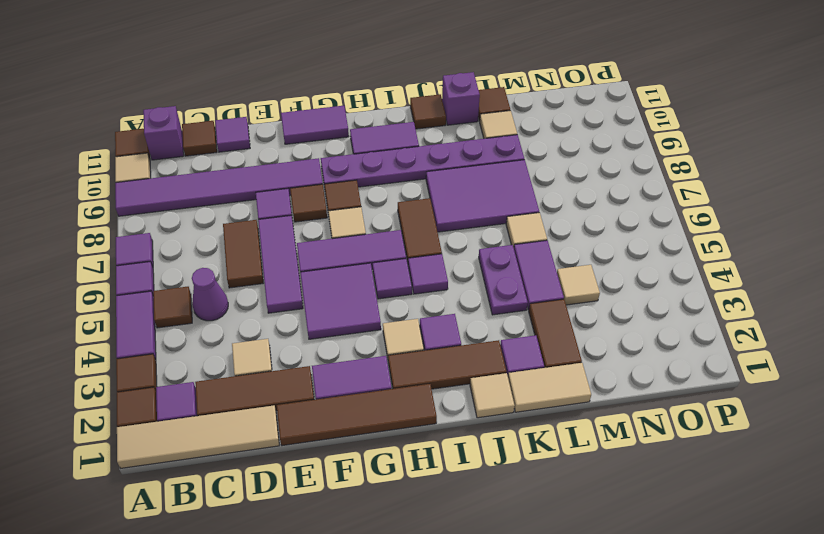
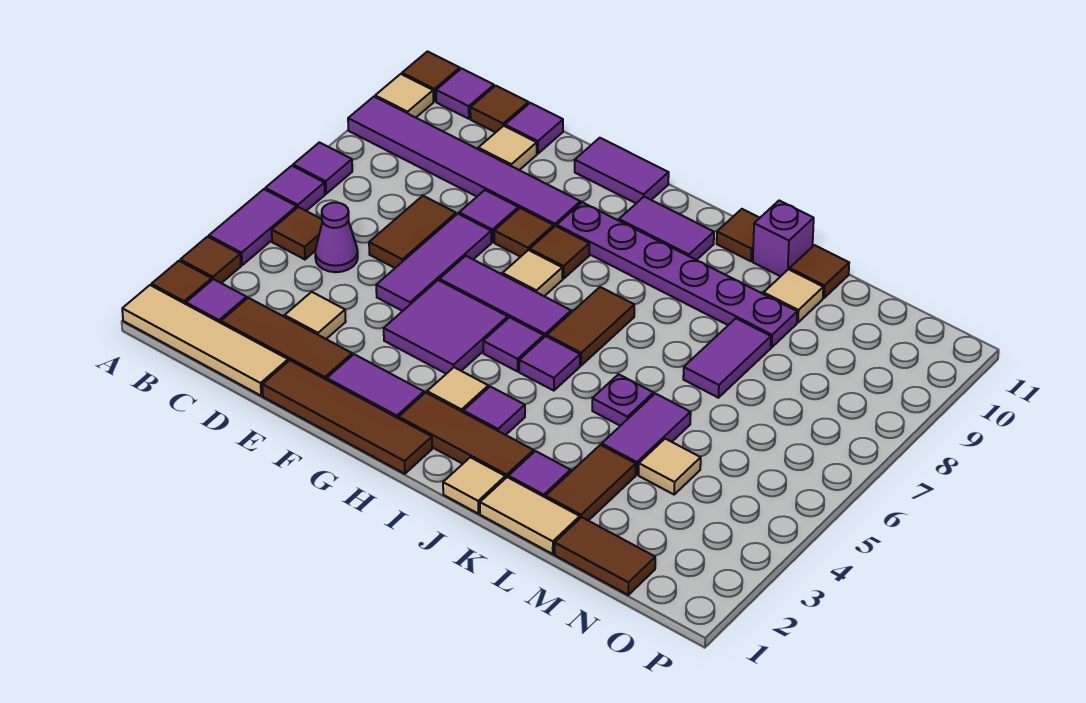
purple 1x1 brick [143,106,184,160] -> purple 1x1 tile [436,69,494,119]
purple 2x3 tile [426,160,539,232] -> purple 1x2 tile [683,318,771,398]
purple 1x2 plate [479,245,528,315] -> purple 1x1 plate [592,374,653,426]
tan 1x1 tile [506,213,547,247] -> tan 1x1 tile moved to [478,126,537,170]
none -> brown 1x2 tile [555,517,655,595]

